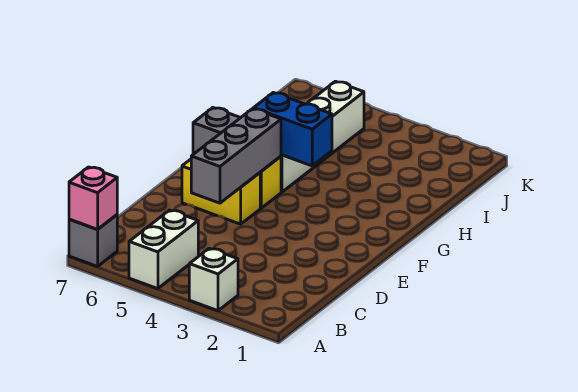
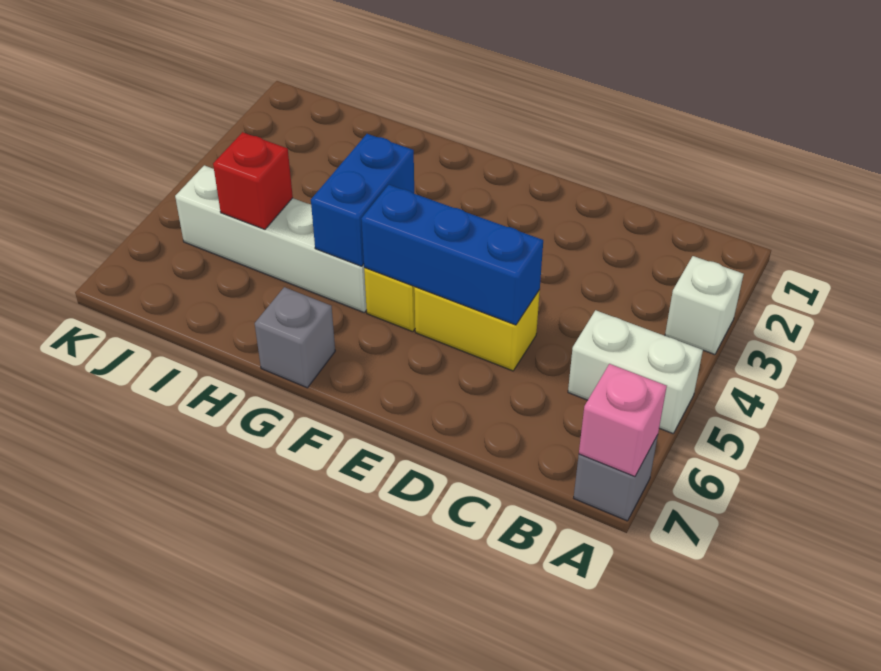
grey 1x3 brick [191,109,281,203] -> blue 1x3 brick [361,185,543,325]
yellow 1x2 brick [182,159,260,224] -> yellow 1x2 brick turned to [414,287,540,371]
none -> red 1x1 brick [213,132,293,229]

